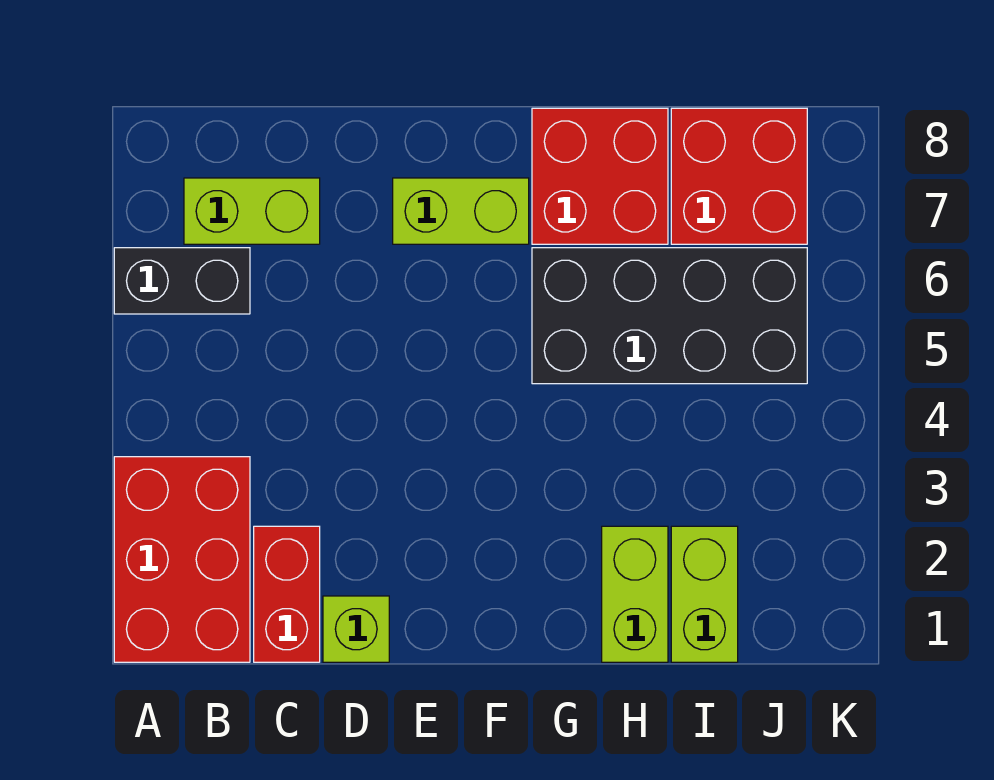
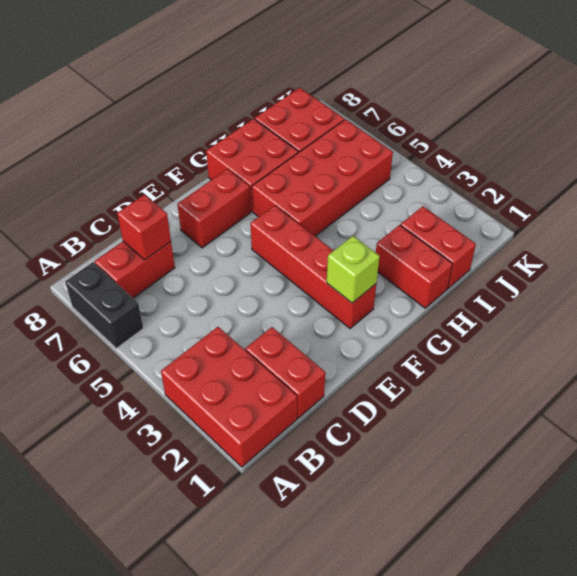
black 1x2 brick [114,248,250,314] -> black 1x2 brick turned to [65,262,143,348]
lime 1x2 brick [184,178,320,244] -> red 1x2 brick [94,242,175,298]
none -> red 1x1 brick [117,195,171,260]
lime 1x1 brick [323,596,389,662] -> lime 1x1 brick moved to [327,236,379,303]
lime 1x2 brick [393,178,529,244] -> red 1x2 brick [177,169,251,248]
none -> red 1x4 brick [250,205,376,329]
black 2x4 brick [532,248,807,384] -> red 2x4 brick [252,119,393,236]
lime 1x2 brick [602,526,668,662] -> red 1x2 brick [376,225,453,308]
lime 1x2 brick [671,526,738,662] -> red 1x2 brick [401,206,476,288]

